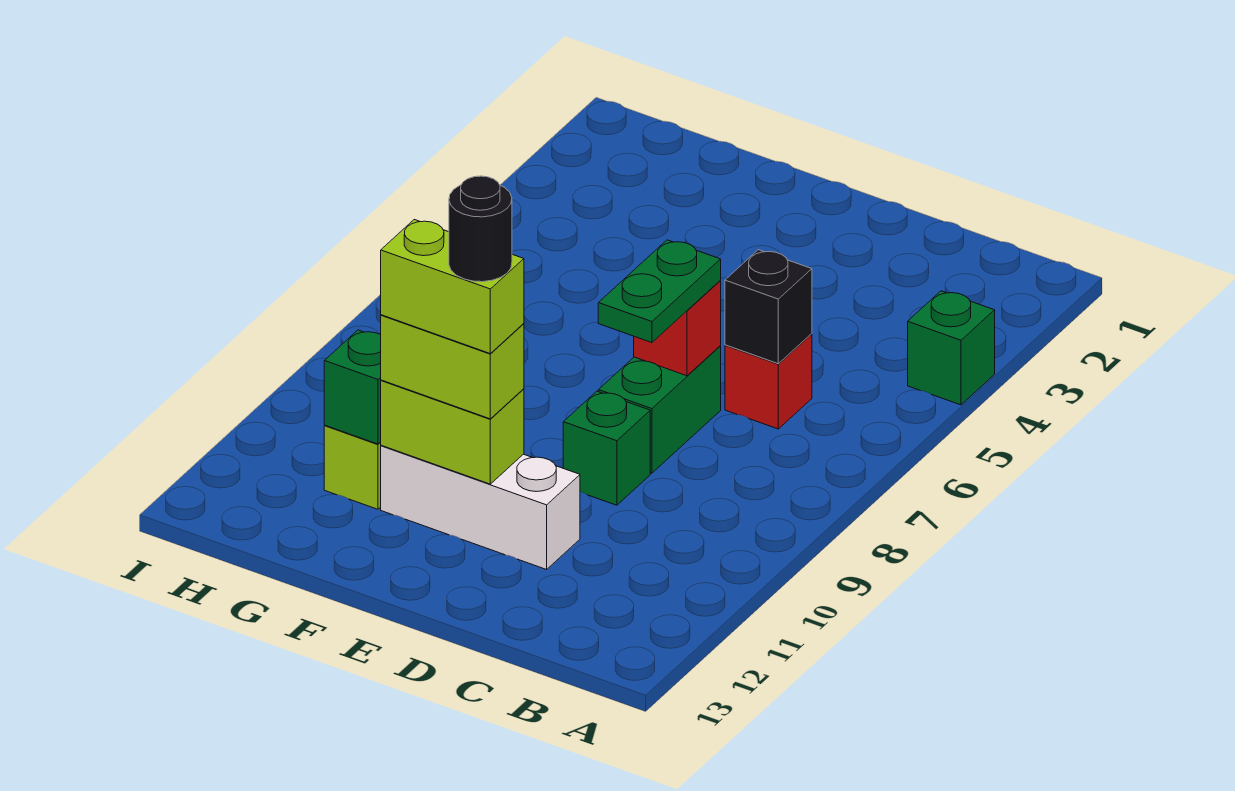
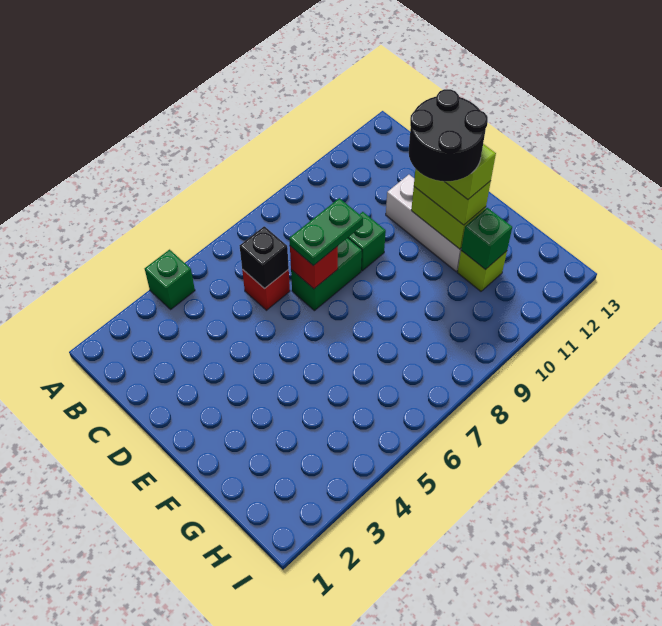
black 1x1 round brick [449,176,512,282] -> black 2x2 round brick [409,89,488,181]

